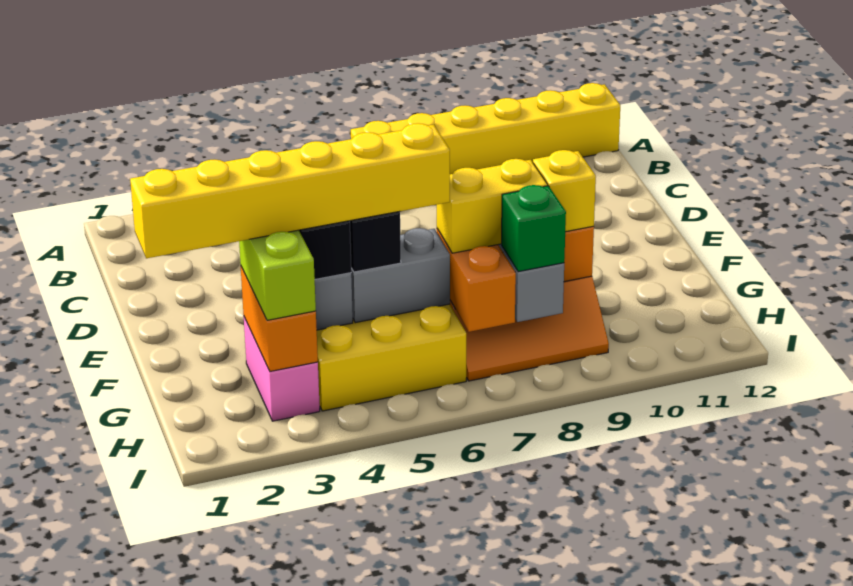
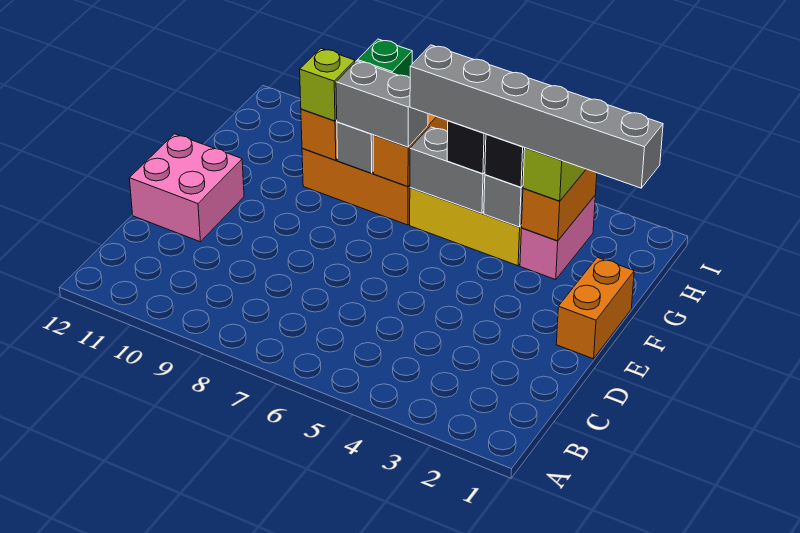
yellow 1x6 brick [351,83,620,174] -> none
none -> pink 2x2 brick [129,134,244,242]
none -> orange 1x2 brick [556,257,634,359]
yellow 1x6 brick [130,123,450,258] -> grey 1x6 brick [410,45,663,188]
yellow 1x2 brick [437,159,548,253] -> grey 1x2 brick [336,61,428,147]
yellow 1x1 brick [533,150,596,232] -> lime 1x1 brick [300,48,355,121]

